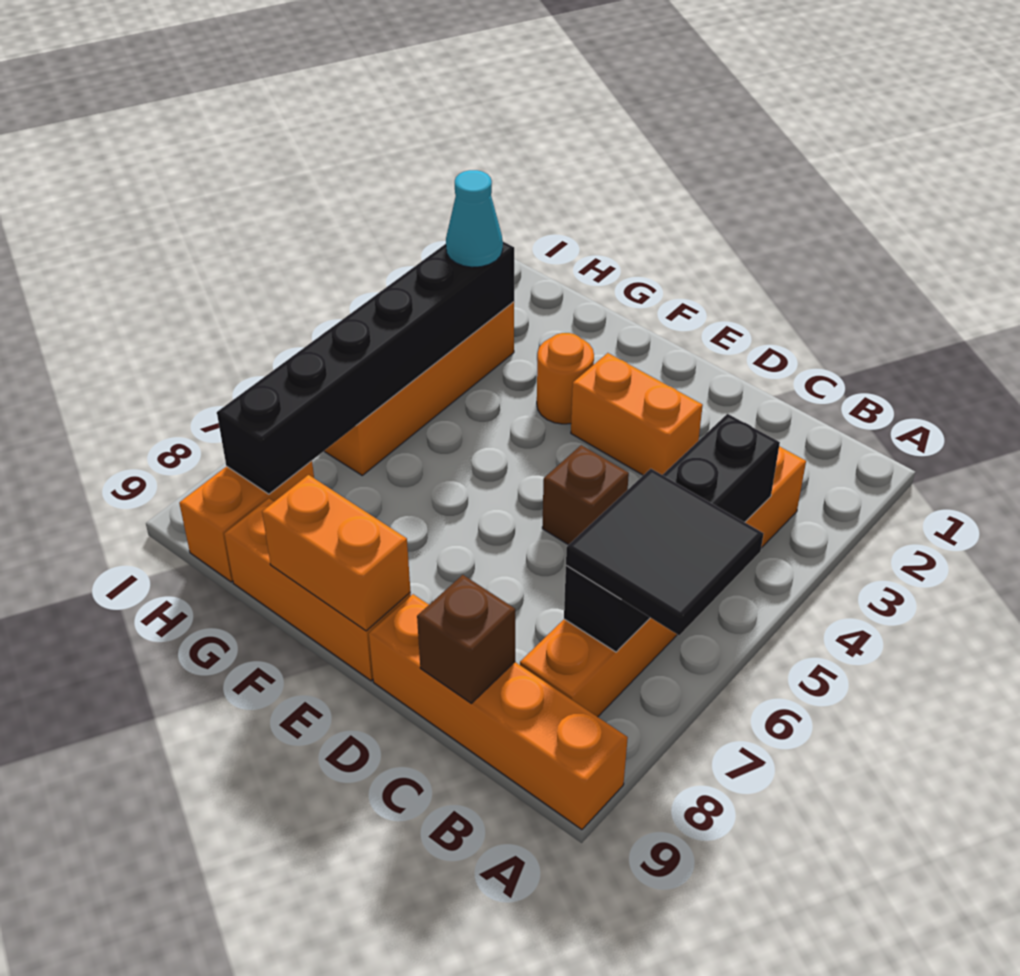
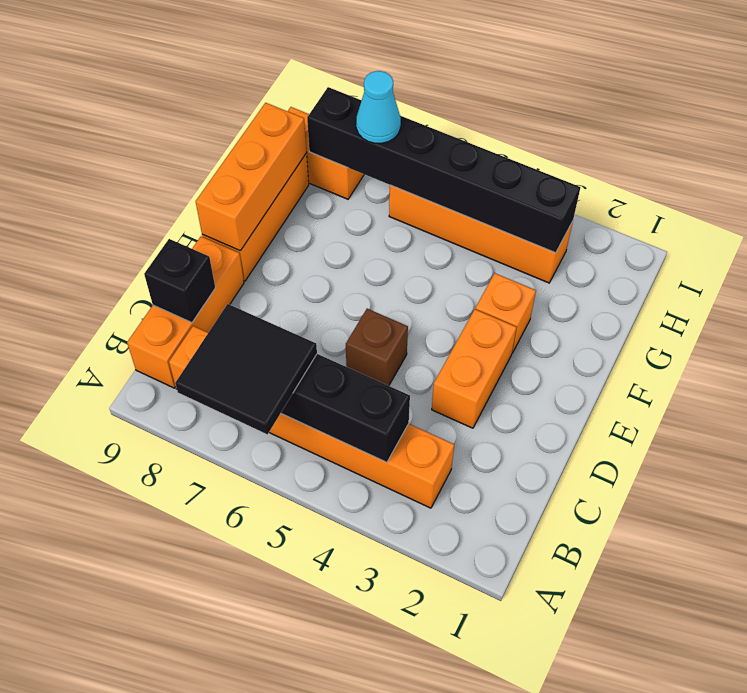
orange 1x4 brick [369,594,628,830] -> orange 1x3 brick [127,236,244,388]
brown 1x1 brick [417,575,515,703] -> black 1x1 brick [144,239,215,323]
orange 1x2 brick [262,475,411,631] -> orange 1x3 brick [196,103,307,251]
orange 1x1 round brick [537,333,594,424] -> orange 1x1 brick [475,273,536,353]
cyan 1x1 cone [446,170,503,267] -> cyan 1x1 cone moved to [356,71,401,143]

